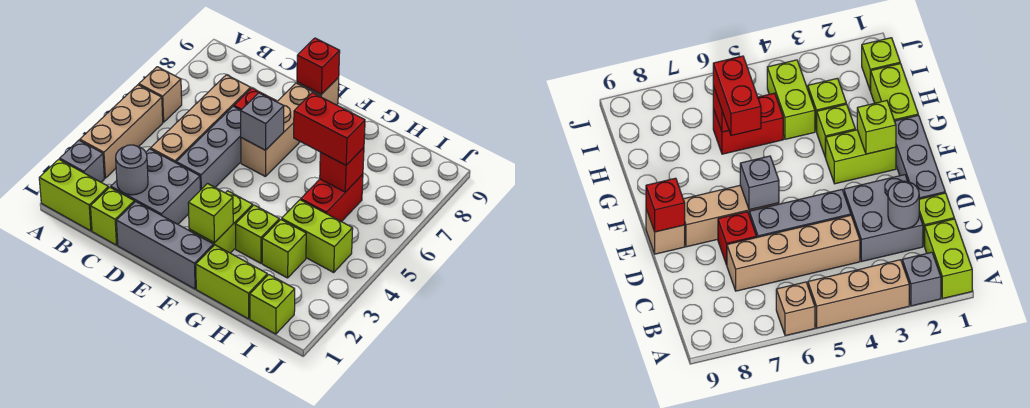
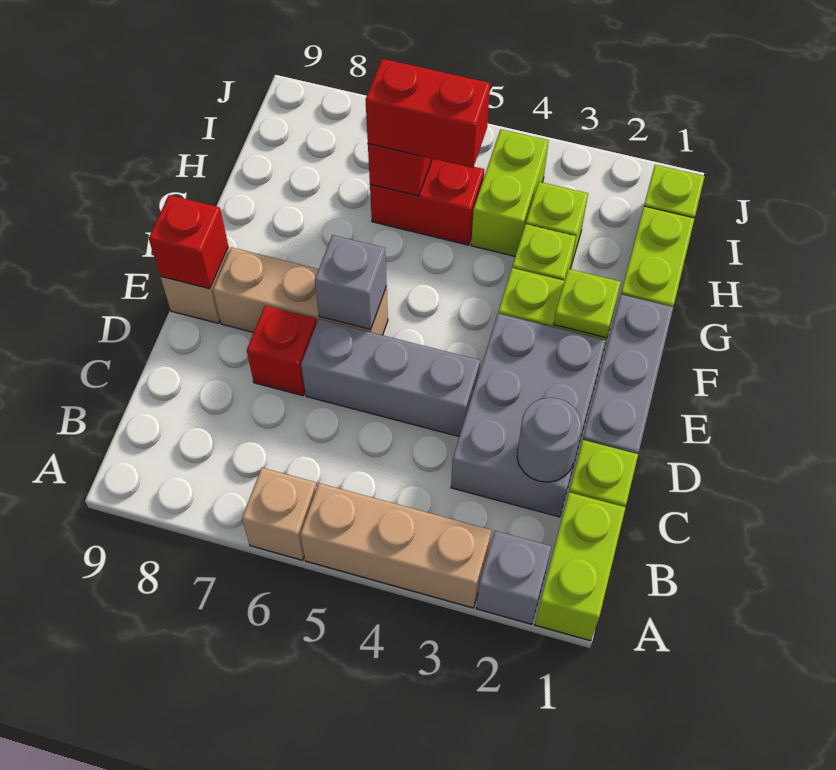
grey 2x2 brick [111,149,200,224] -> grey 2x3 brick [451,314,606,517]
tan 1x4 brick [151,75,251,163] -> none
lime 1x1 brick [188,184,233,243] -> lime 1x1 plate [554,269,621,338]
red 1x2 brick [294,93,365,165] -> red 1x2 brick turned to [366,59,490,168]

